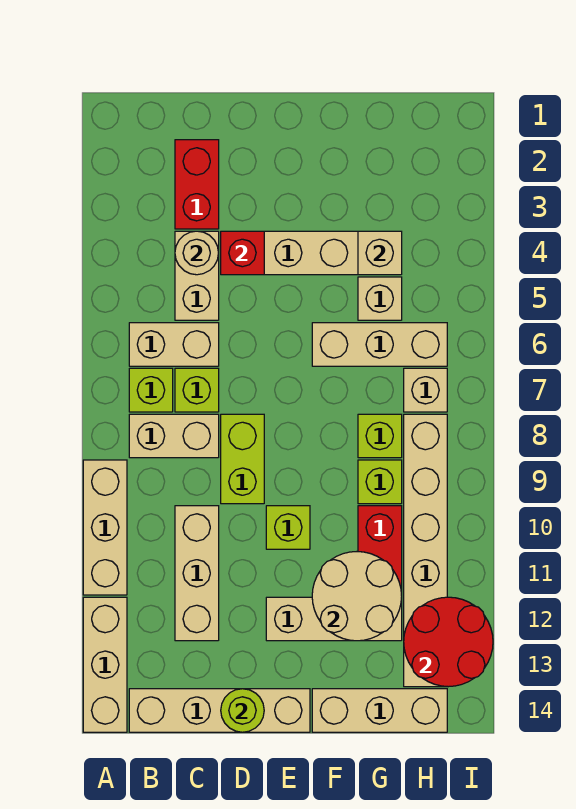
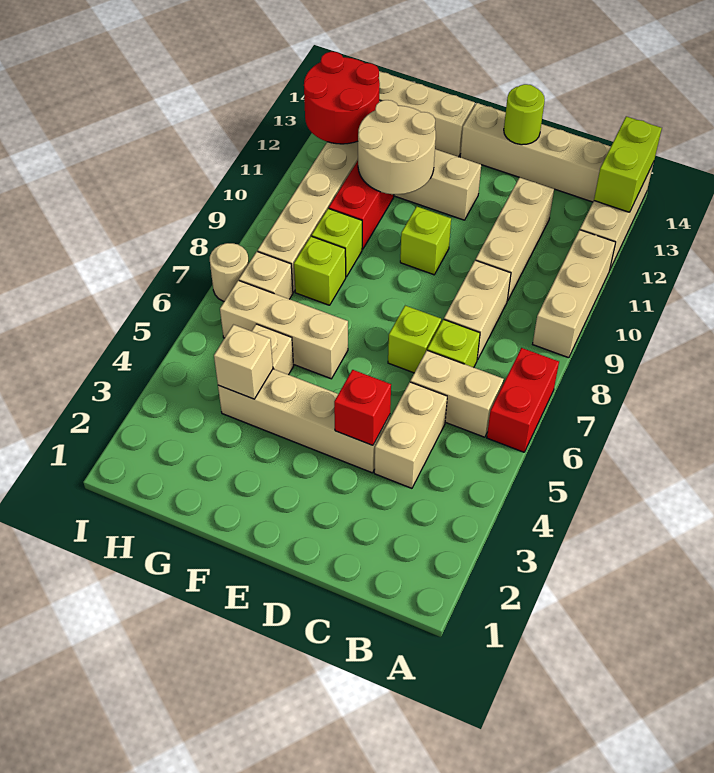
lime 1x1 brick [129,368,173,412] -> lime 1x1 brick moved to [388,306,441,373]
tan 1x2 brick [129,414,219,458] -> tan 1x2 brick turned to [444,260,511,360]
red 1x2 brick [175,140,219,229] -> red 1x2 brick moved to [487,348,559,452]
tan 1x1 round brick [175,231,218,275] -> tan 1x1 round brick moved to [210,243,249,301]
lime 1x2 brick [221,414,264,504] -> lime 1x2 brick moved to [594,116,662,212]

